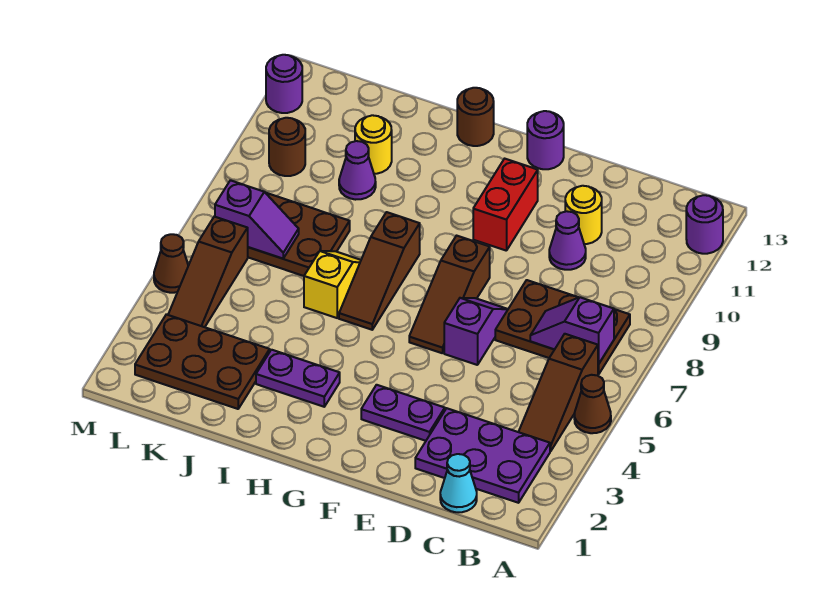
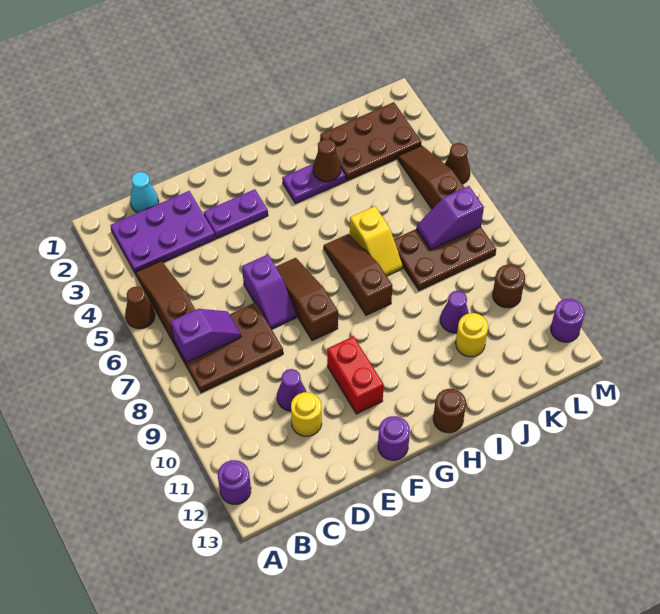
none -> brown 1x1 cone [313,139,341,182]

